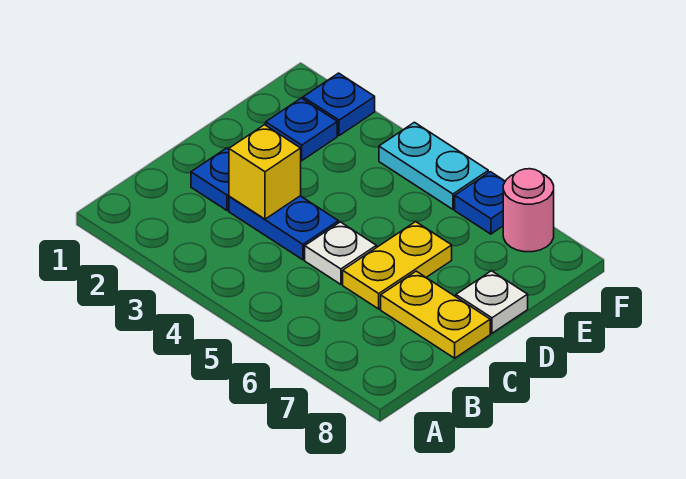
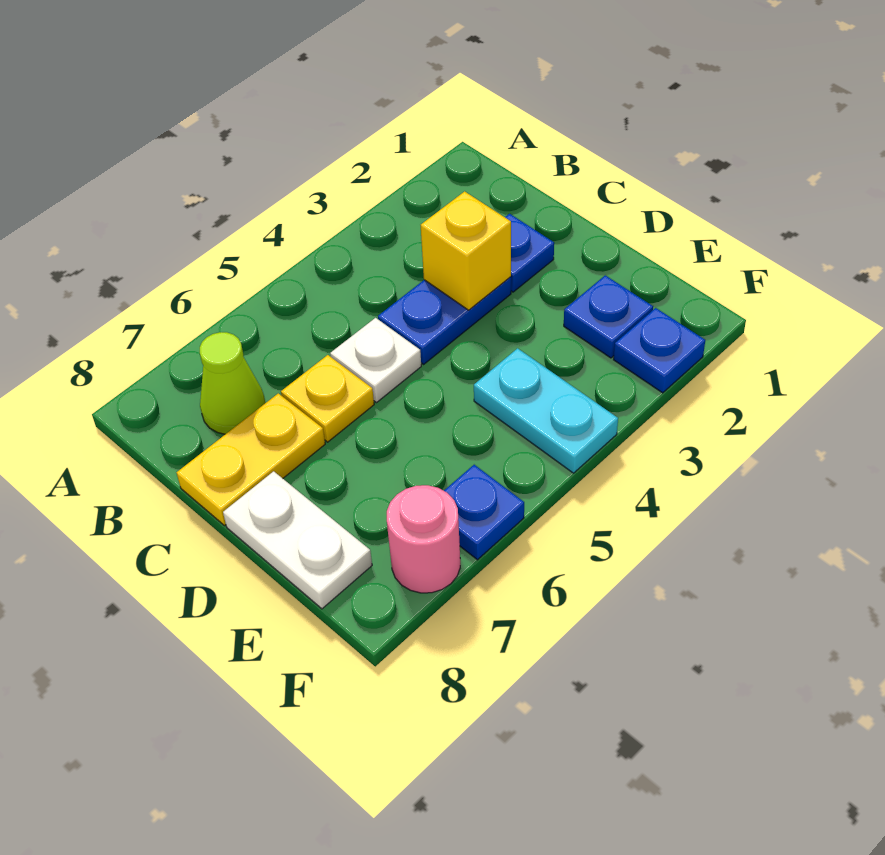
none -> lime 1x1 cone [200,332,265,434]
yellow 1x2 plate [343,222,452,309] -> yellow 1x1 plate [281,355,374,442]
white 1x1 plate [456,271,528,333] -> white 1x2 plate [223,471,372,609]
cyan 1x2 plate [379,122,488,209] -> cyan 1x2 plate turned to [474,348,618,473]

